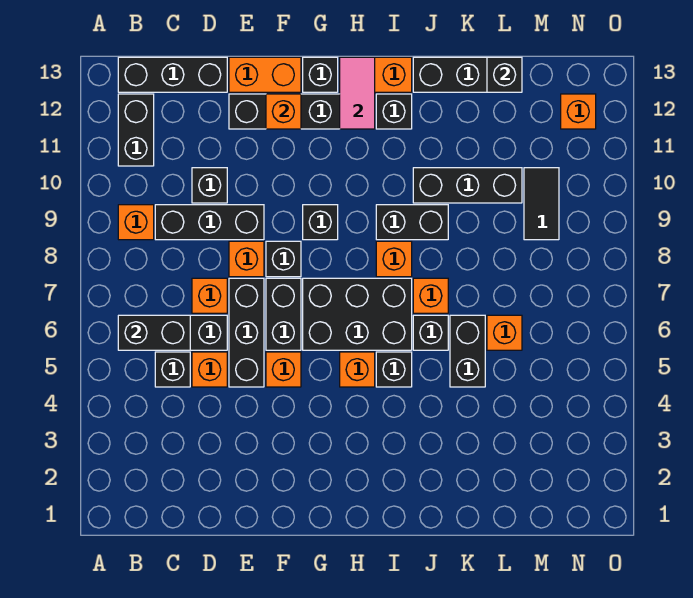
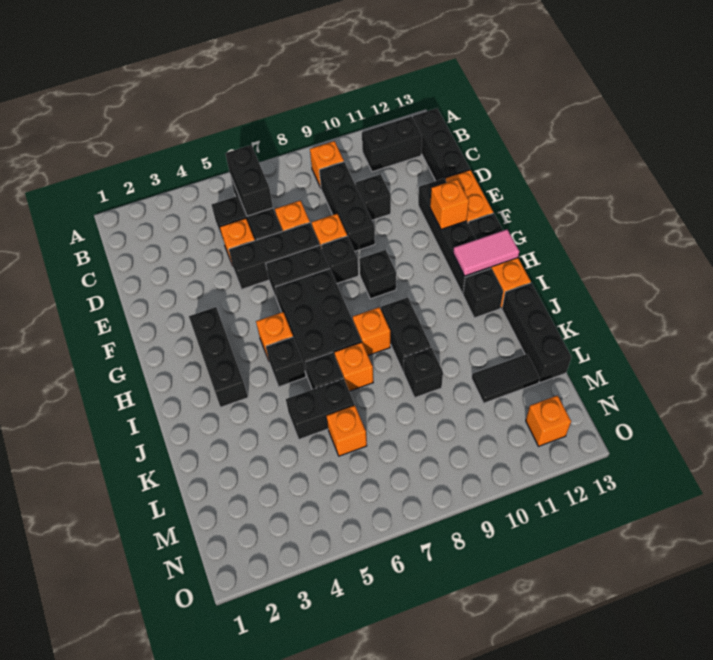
orange 1x1 brick [266,352,301,387] -> none
black 1x3 brick [413,168,522,203] -> black 1x3 brick moved to [189,307,248,407]
black 1x1 brick [487,57,522,92] -> black 1x1 brick moved to [404,347,443,398]
black 1x2 tile [524,168,559,240] -> black 1x2 tile moved to [472,354,540,403]

